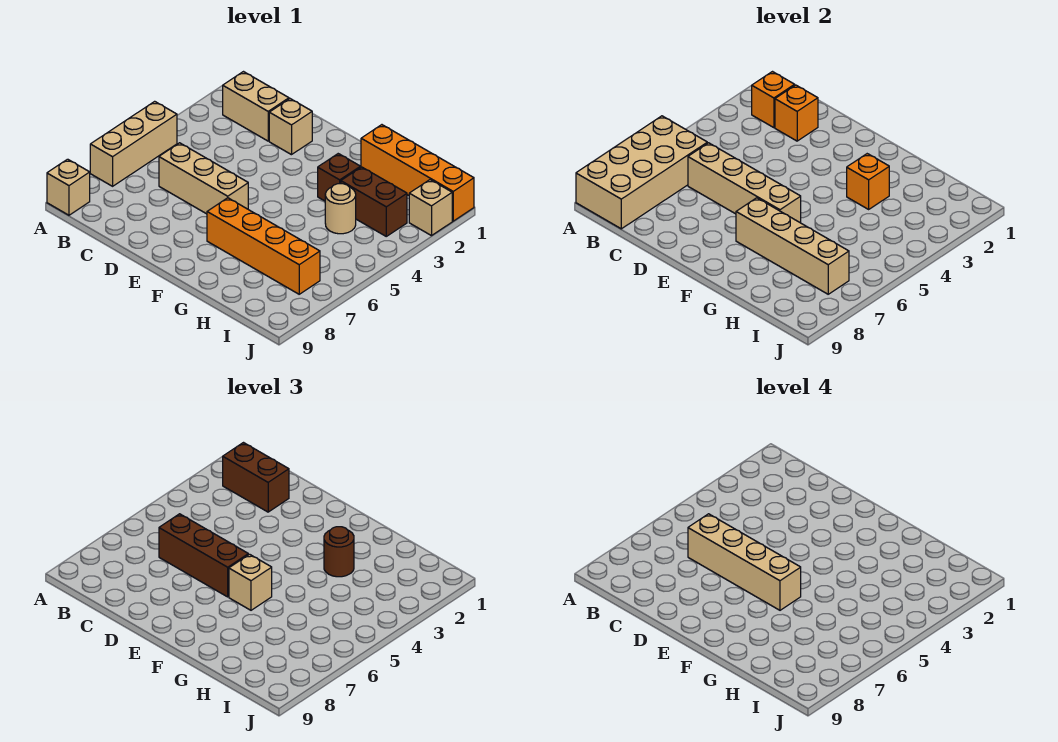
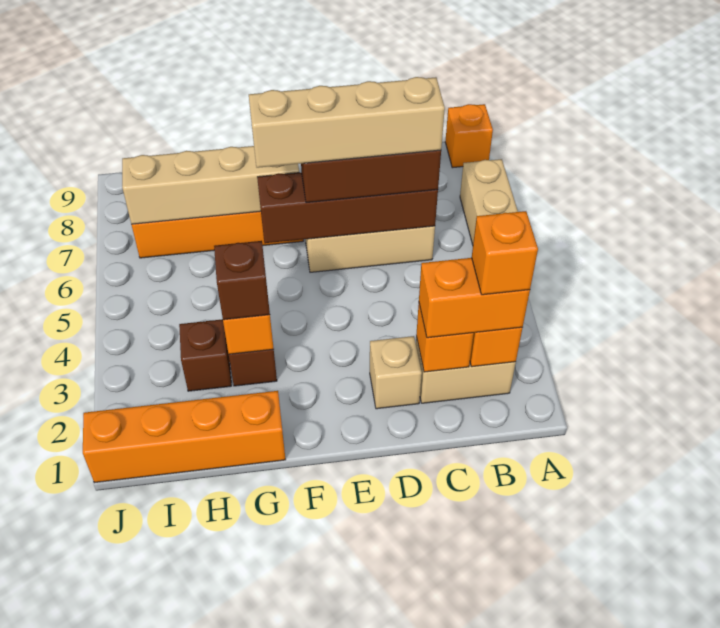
tan 2x4 brick [576,116,707,229] -> none
tan 1x1 brick [47,159,90,215] -> orange 1x1 brick [445,104,493,168]
brown 1x2 brick [223,443,289,512] -> orange 1x2 brick [419,258,530,338]
none -> orange 1x1 brick [472,211,538,295]
tan 1x4 brick [688,143,801,223] -> brown 1x4 brick [257,172,438,243]
tan 1x1 brick [229,554,272,610] -> none
brown 1x1 round brick [324,527,354,577] -> brown 1x1 brick [214,241,270,320]
brown 1x2 brick [341,167,407,236] -> brown 1x1 brick [179,319,232,391]
tan 1x1 round brick [325,184,356,234] -> none
tan 1x1 brick [409,180,452,236] -> none

